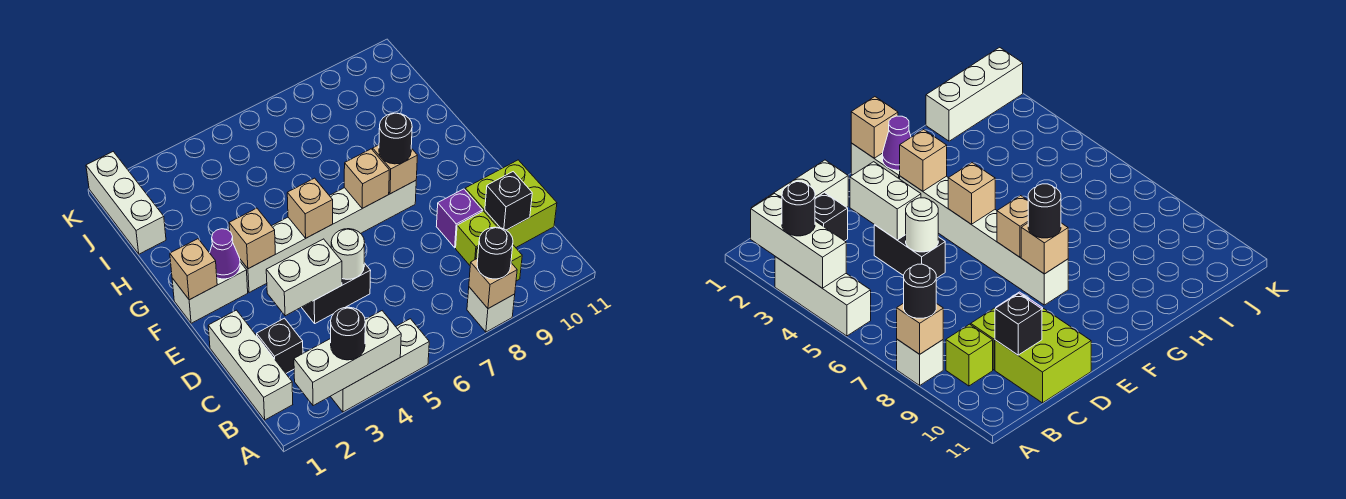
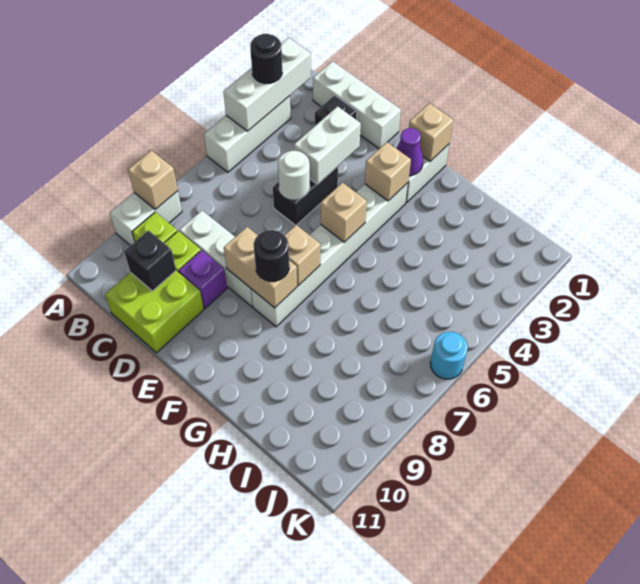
white 1x1 brick [467,287,515,332] -> white 1x2 brick [110,191,182,246]
black 1x1 round brick [477,227,513,279] -> none
tan 1x1 brick [373,145,417,194] -> tan 1x2 brick [224,227,297,308]
white 1x3 brick [86,152,166,254] -> white 1x3 brick moved to [180,211,253,307]
none -> cyan 1x1 round brick [430,332,468,379]

